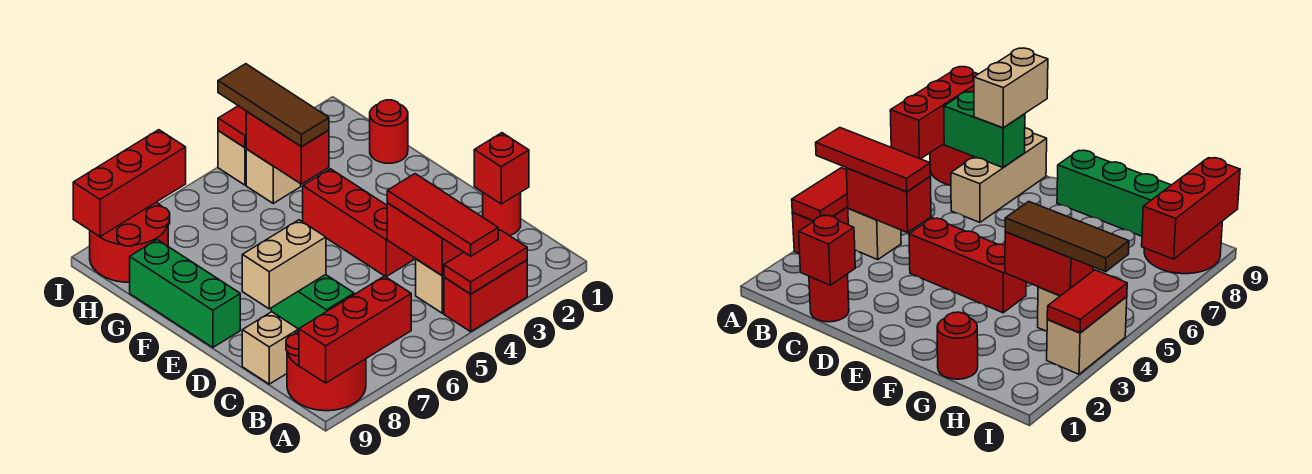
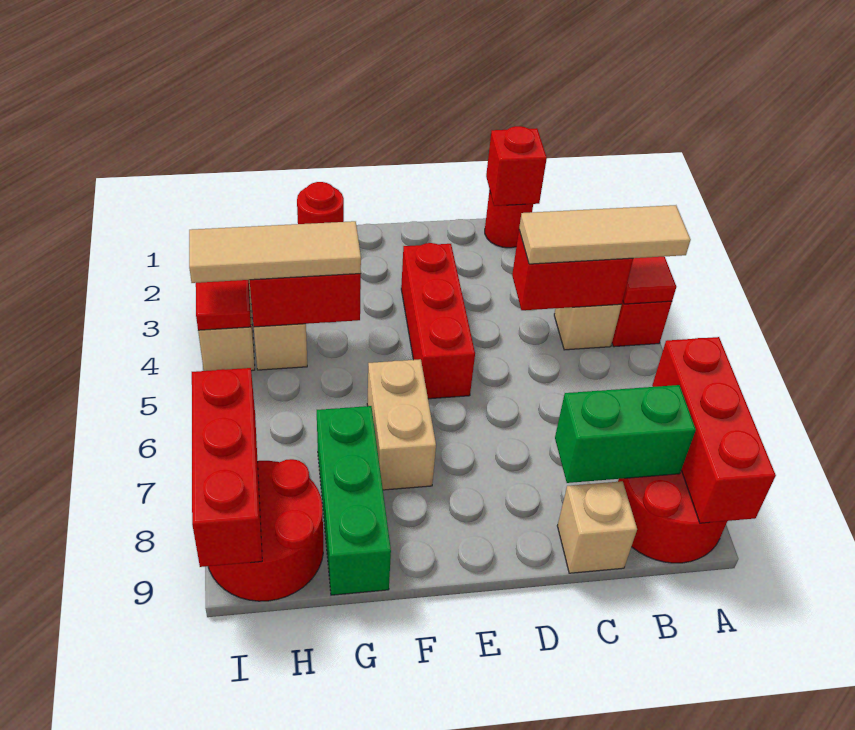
red 1x3 tile [387,174,498,256] -> tan 1x3 tile [519,205,691,264]
tan 1x3 brick [242,312,299,384] -> tan 1x1 brick [557,481,637,573]
tan 1x2 brick [242,220,326,309] -> tan 1x2 brick moved to [367,359,436,490]
red 1x3 brick [303,169,414,277] -> red 1x3 brick turned to [401,243,475,399]
green 1x3 brick [130,240,240,347] -> green 1x3 brick turned to [317,406,391,595]
brown 1x3 tile [218,64,329,146] -> tan 1x3 tile [189,221,361,283]

